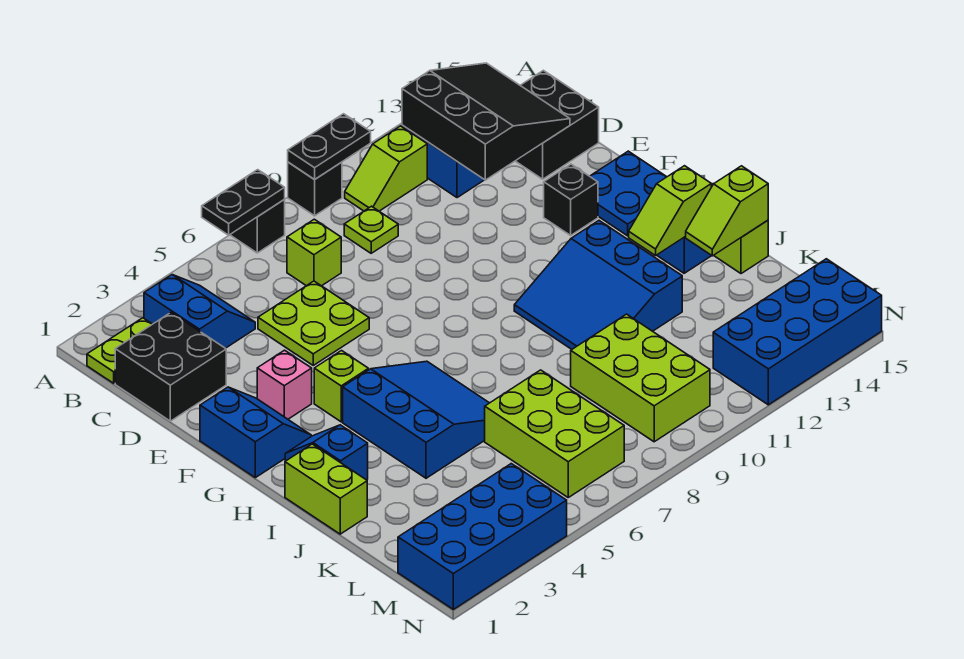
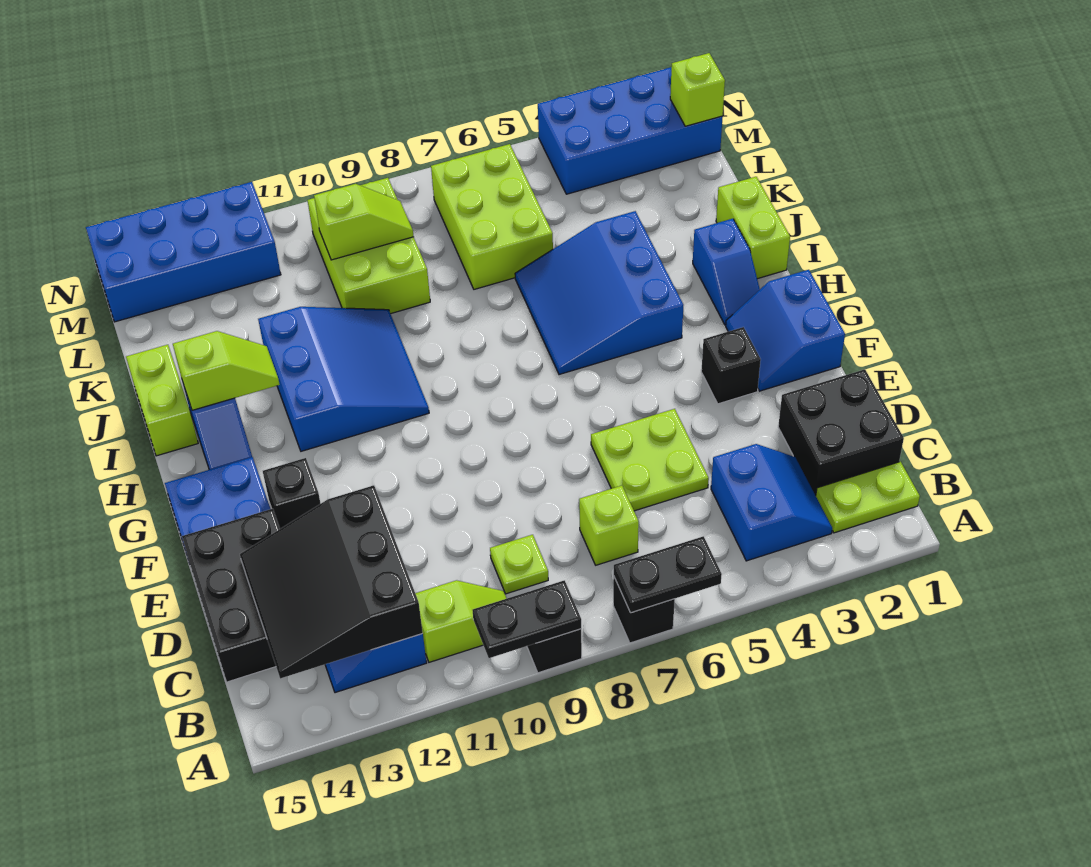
blue 2x2 slope [144,275,255,348] -> blue 2x2 slope turned to [711,444,832,561]
black 2x2 brick [516,70,599,179] -> black 2x3 brick [182,509,280,682]
pink 1x1 brick [257,350,312,419] -> black 1x1 brick [701,327,761,404]
lime 1x1 brick [314,351,368,422] -> lime 1x1 brick moved to [670,53,725,126]
lime 1x2 slope [685,166,768,256] -> lime 1x2 slope moved to [314,184,414,260]

